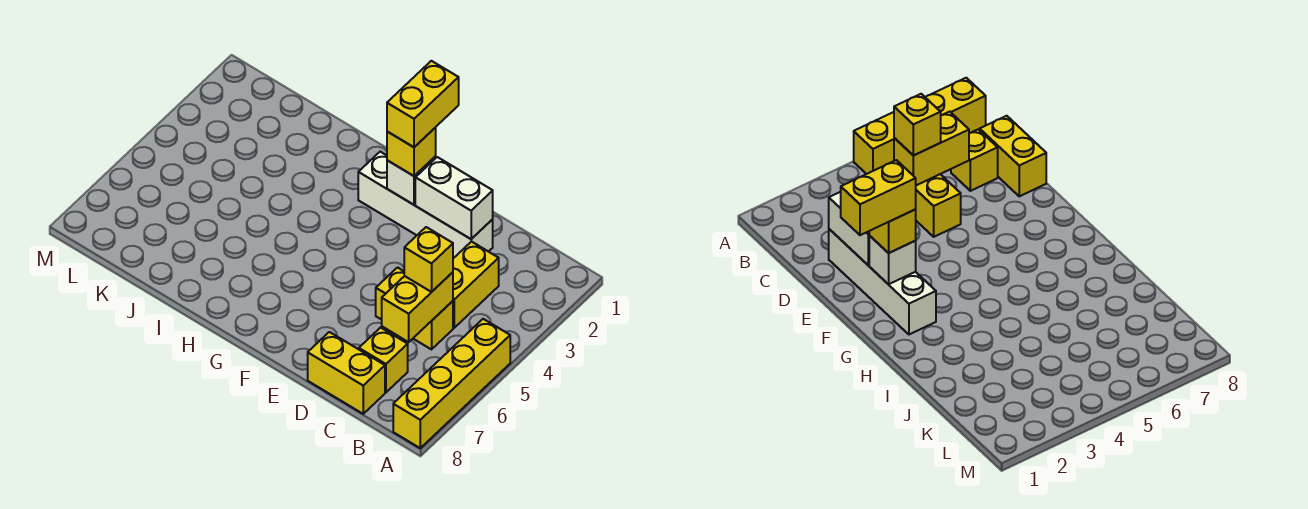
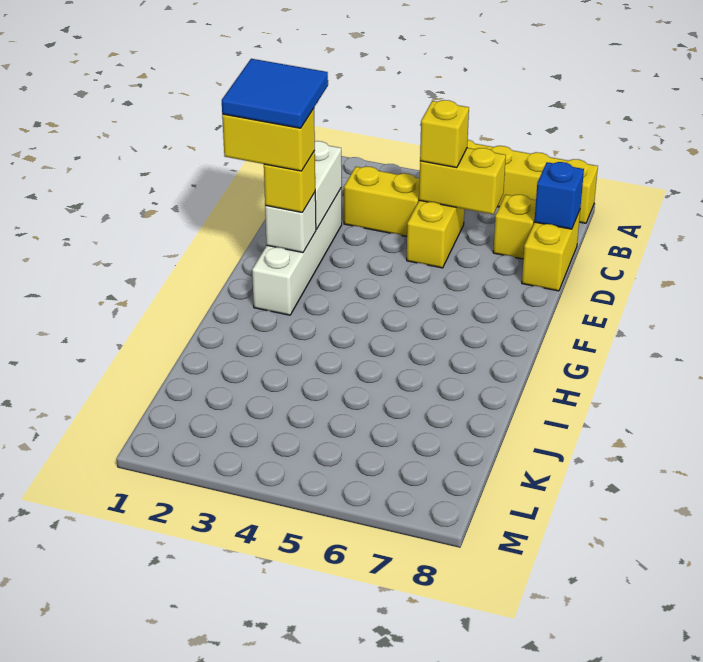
none -> blue 1x1 brick [534,162,584,229]
none -> blue 2x2 tile [222,59,328,128]

